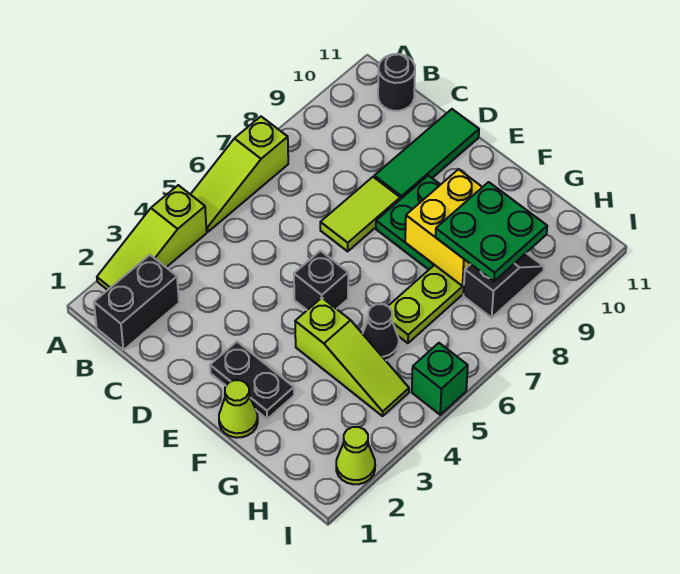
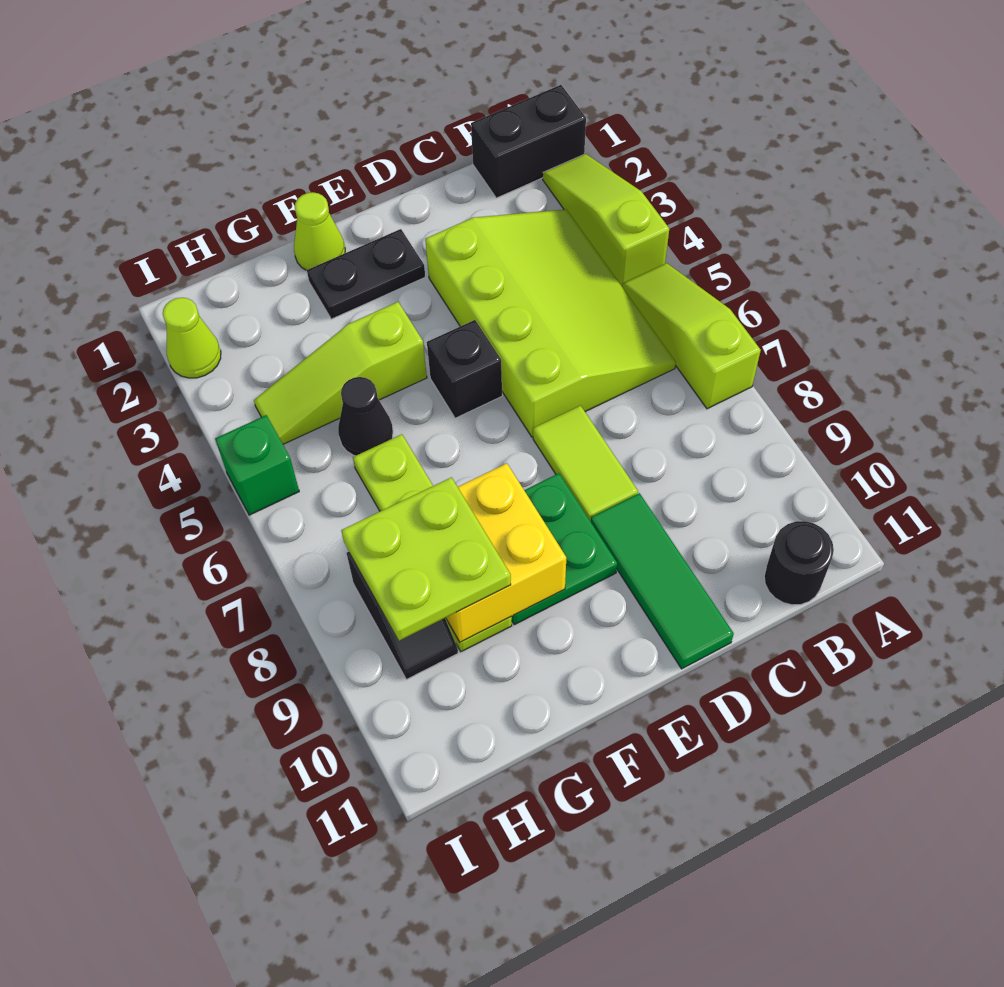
black 1x2 brick [94,255,179,350] -> black 1x2 brick turned to [471,85,586,198]
none -> lime 3x4 slope [425,210,676,437]
green 2x2 plate [436,182,547,281] -> lime 2x2 plate [341,477,511,641]

